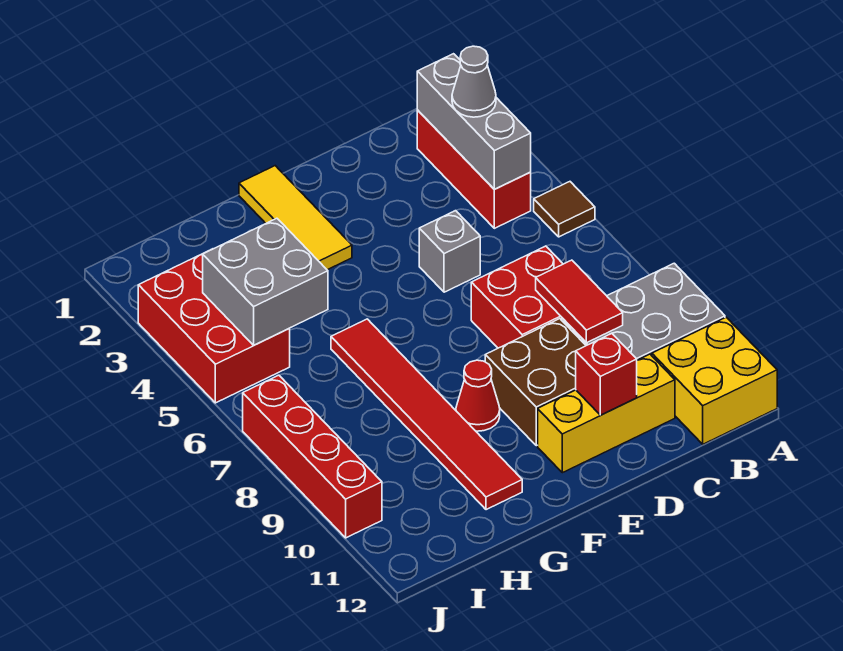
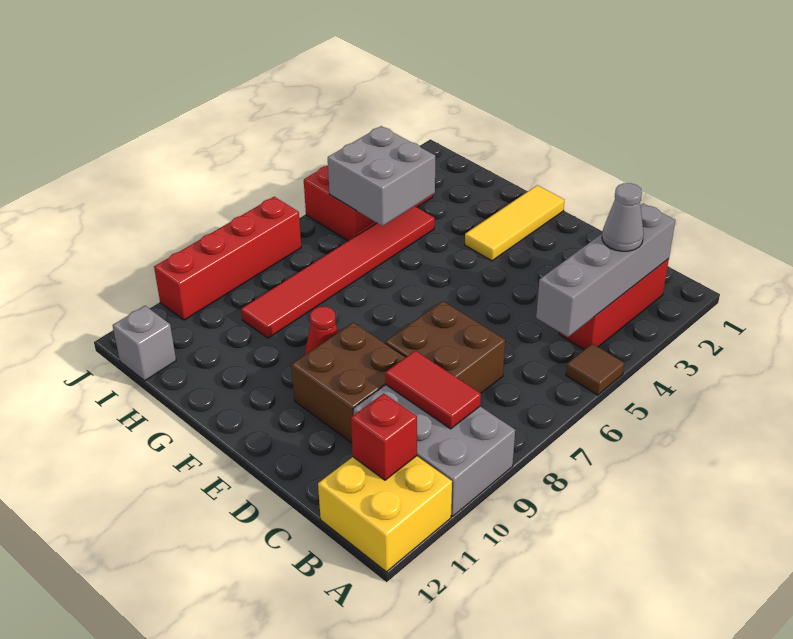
grey 1x3 brick [417,54,531,189] -> grey 1x4 brick [536,204,675,337]
red 2x2 brick [471,246,563,348] -> brown 2x2 brick [385,301,505,393]
red 1x2 tile [536,260,623,343] -> red 1x2 tile turned to [385,351,481,429]
yellow 1x3 brick [538,354,675,473] -> none
grey 1x1 brick [419,211,480,292] -> grey 1x1 brick moved to [113,306,176,381]
red 1x1 brick [576,333,637,415] -> red 1x1 brick moved to [351,393,417,480]
red 1x6 tile [331,319,522,510] -> red 1x6 tile moved to [241,206,435,338]

